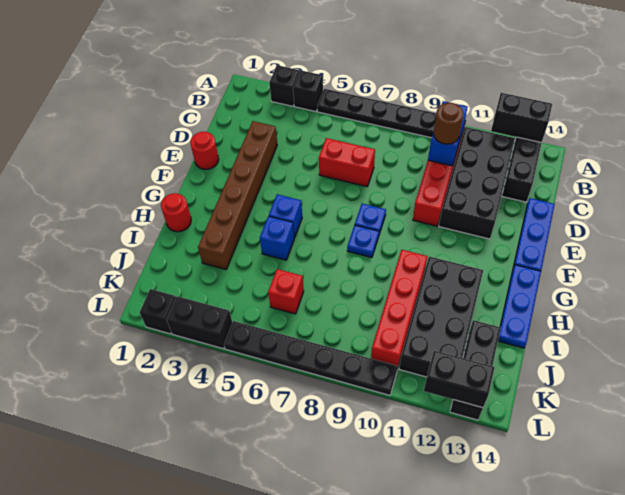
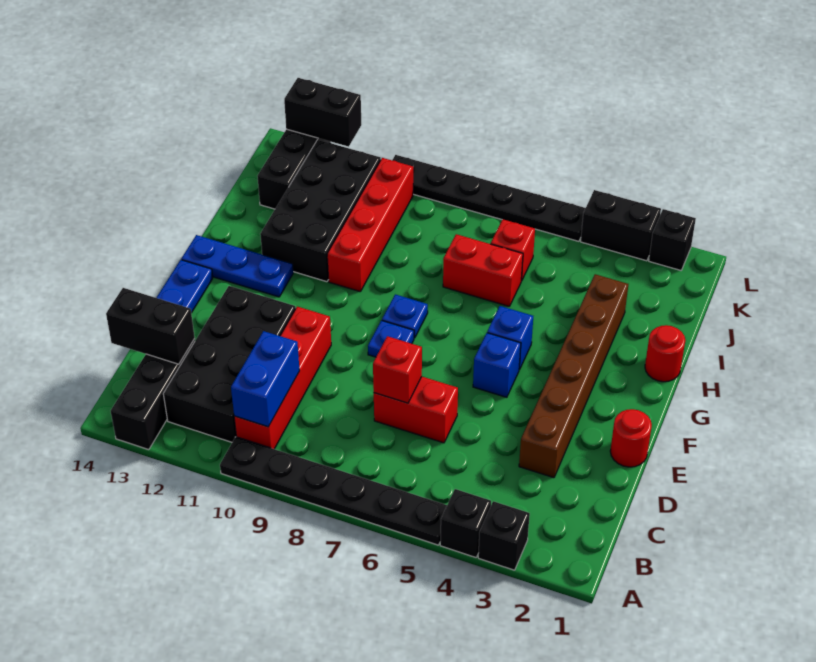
black 1x2 brick [491,93,552,143] -> black 1x2 brick moved to [106,288,195,364]
brown 1x1 round brick [434,103,463,144] -> none
none -> red 1x1 brick [373,336,422,403]
blue 1x3 plate [498,265,541,348] -> blue 1x3 plate turned to [181,235,293,297]
blue 1x1 brick [260,216,294,260] -> blue 1x1 brick moved to [473,333,521,397]
none -> red 1x2 brick [443,234,523,306]

